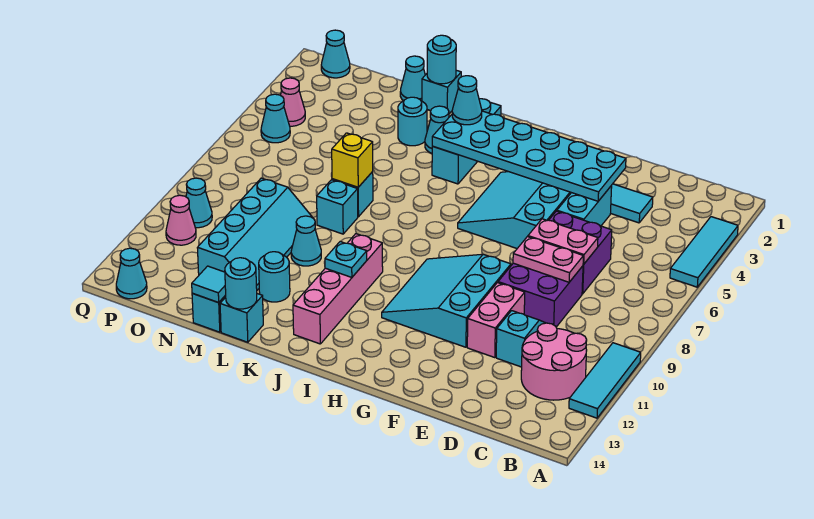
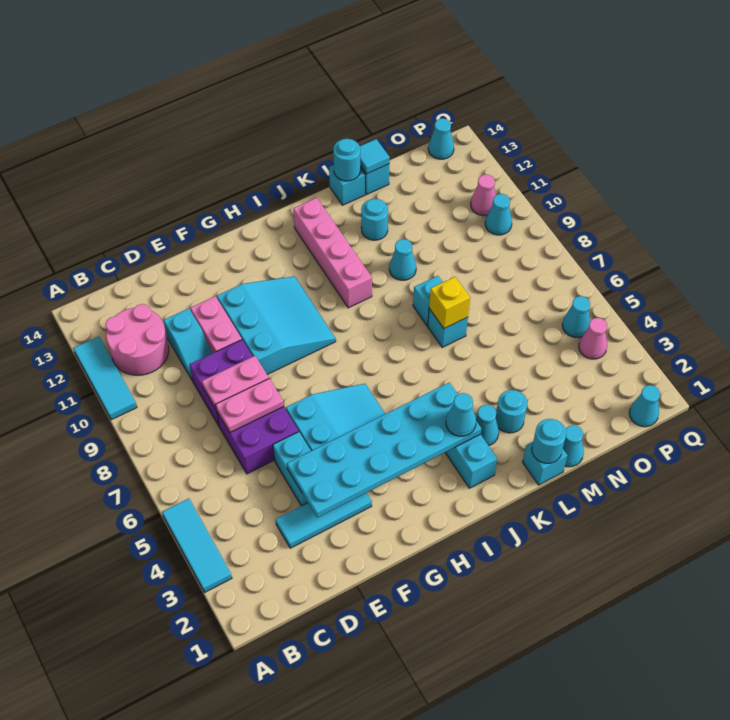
cyan 1x1 plate [325,242,367,277] -> none
cyan 2x4 slope [197,178,313,290] -> none

